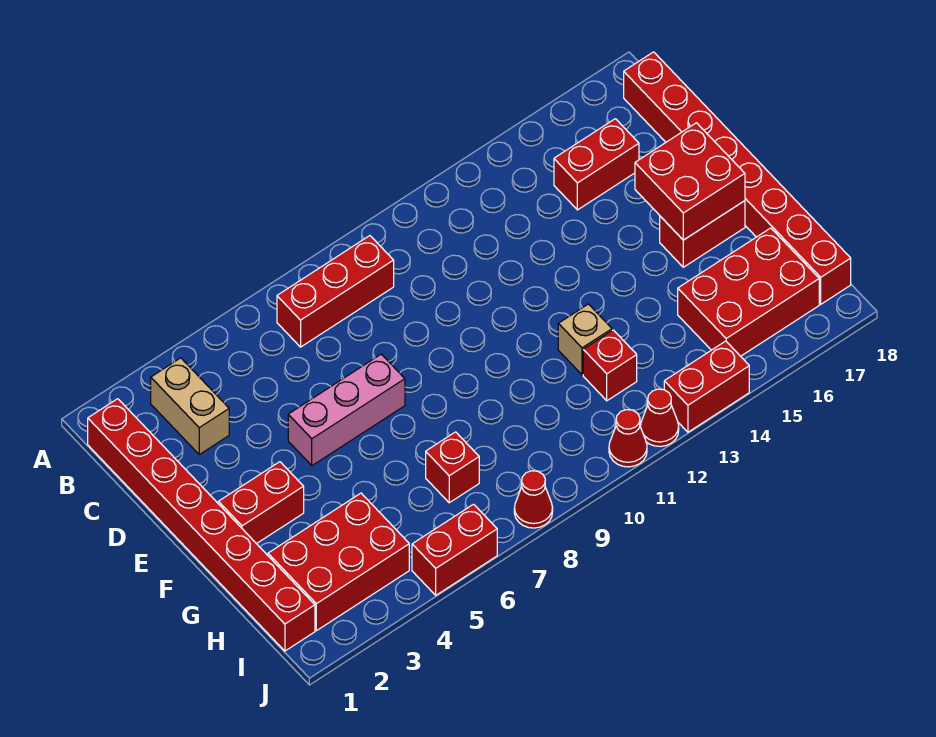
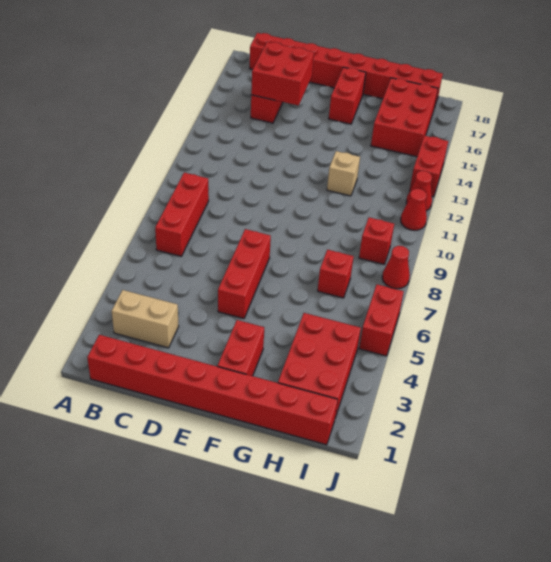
pink 1x3 brick [288,354,405,466] -> red 1x3 brick [218,229,271,319]
red 2x2 brick [635,123,745,240] -> red 2x2 brick moved to [251,42,314,106]
red 1x1 brick [583,330,637,401] -> red 1x1 brick moved to [359,218,394,264]

